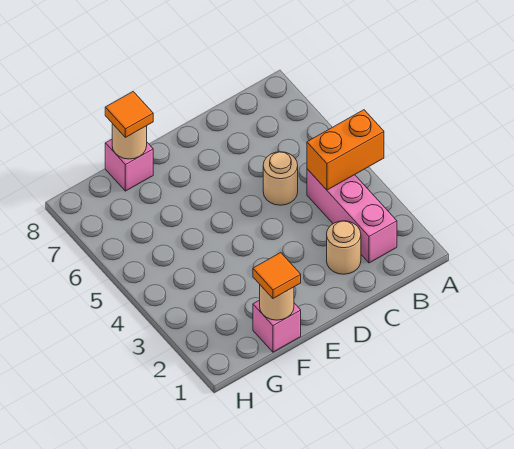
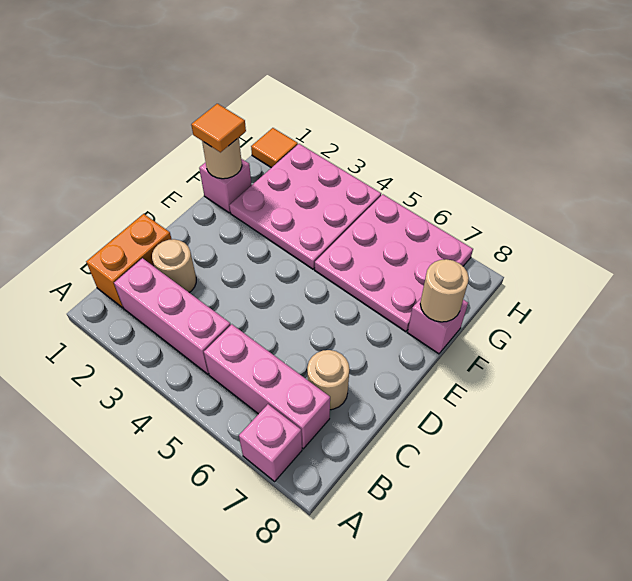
orange 1x2 brick [307,110,384,190] -> orange 1x2 brick moved to [86,214,172,308]
none -> pink 1x1 brick [239,404,302,481]
none -> pink 1x3 brick [204,324,330,449]
tan 1x1 round brick [263,152,298,205] -> tan 1x1 round brick moved to [307,350,349,410]
none -> pink 3x3 plate [229,144,381,269]
none -> pink 3x3 plate [315,194,473,332]
orange 1x1 tile [105,92,153,137] -> orange 1x1 tile moved to [251,128,298,168]

